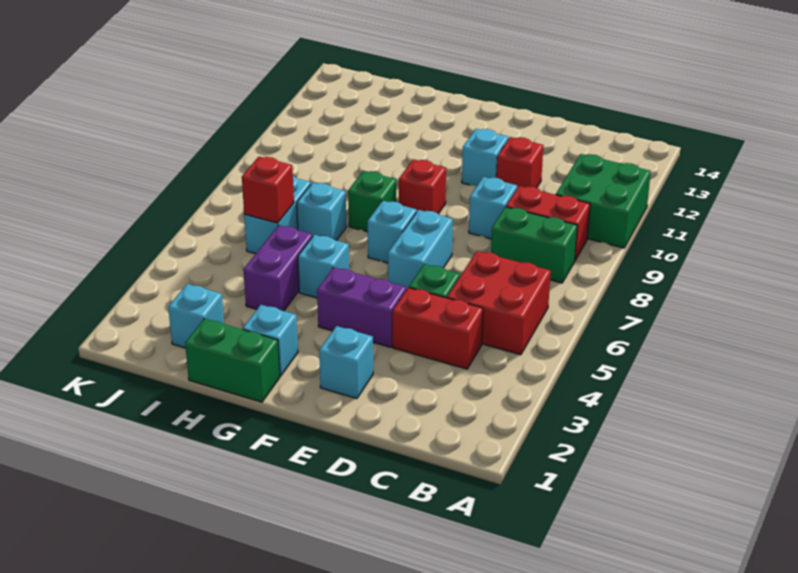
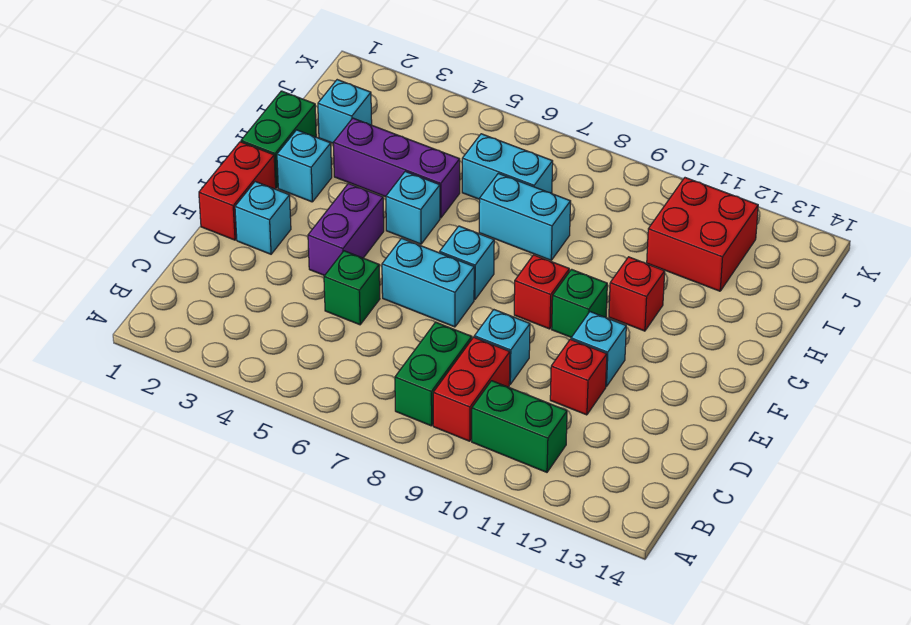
green 2x2 brick [556,154,651,248] -> green 1x2 brick [472,381,567,472]
red 2x2 brick [447,251,551,355] -> red 2x2 brick moved to [647,178,758,291]
red 1x2 brick [393,288,483,369] -> red 1x2 brick moved to [199,142,276,240]
green 1x1 brick [348,171,396,232] -> green 1x1 brick moved to [552,269,607,337]
purple 1x2 brick [243,225,313,311] -> purple 1x3 brick [333,118,460,218]
cyan 1x1 brick [297,182,346,241] -> cyan 1x2 brick [479,173,571,260]
red 1x1 brick [242,156,294,223] -> red 1x1 brick moved to [609,257,665,331]

